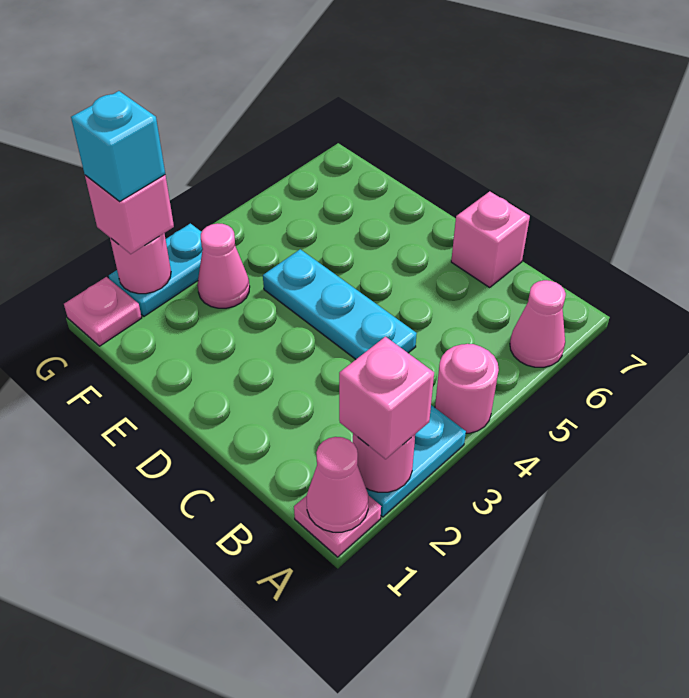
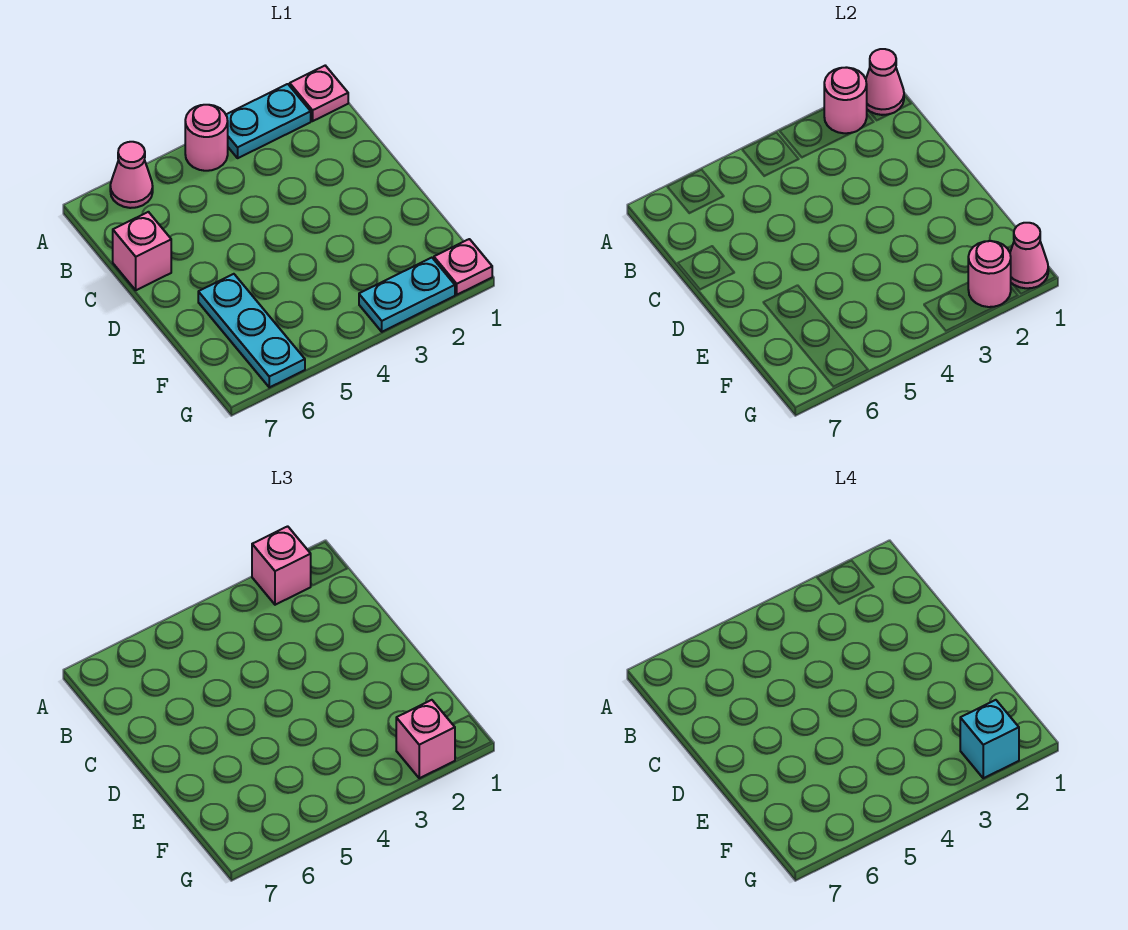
cyan 1x3 plate [263,249,417,359] -> cyan 1x3 plate moved to [198,274,305,387]
pink 1x1 cone [197,223,250,308] -> pink 1x1 cone moved to [1010,223,1048,288]

